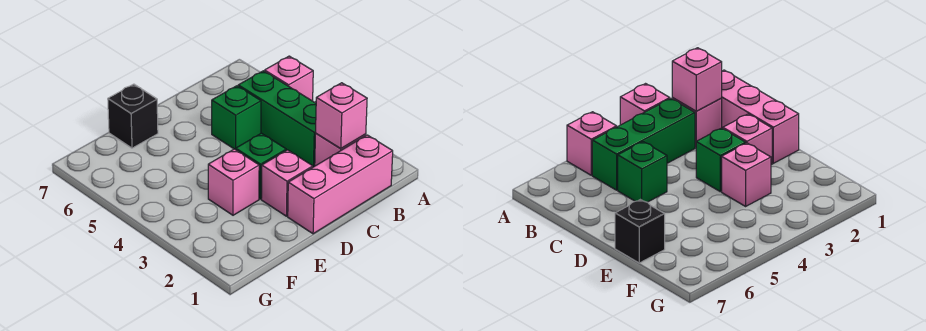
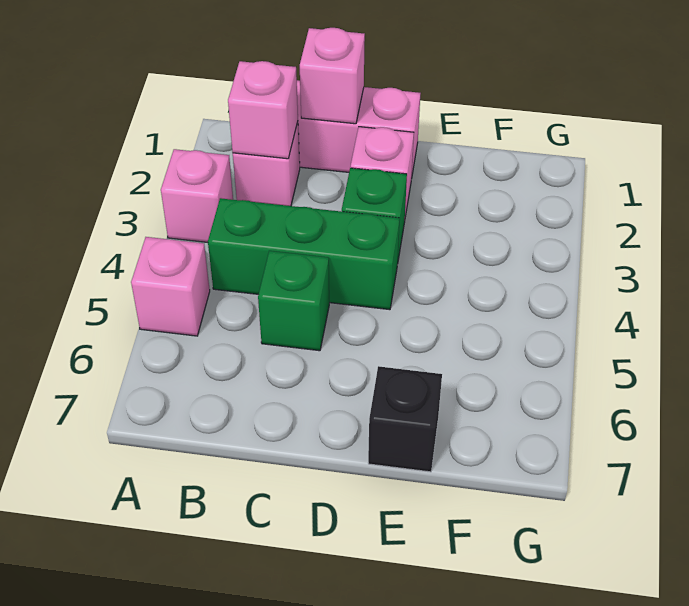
green 1x3 brick [238,71,316,167] -> green 1x3 brick turned to [208,198,400,310]
pink 1x1 brick [208,149,259,215] -> pink 1x1 brick moved to [300,28,365,124]

